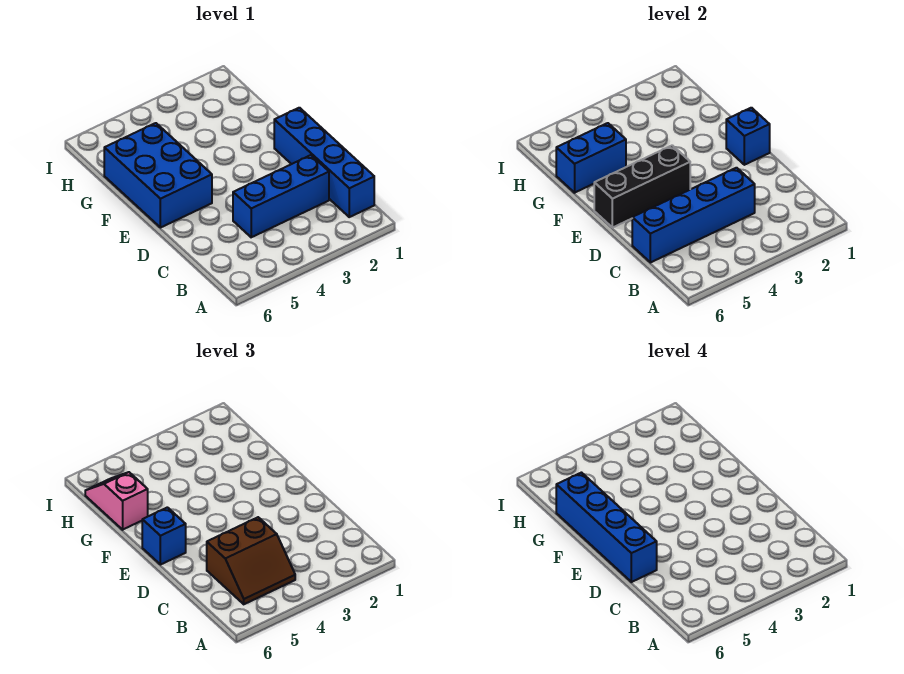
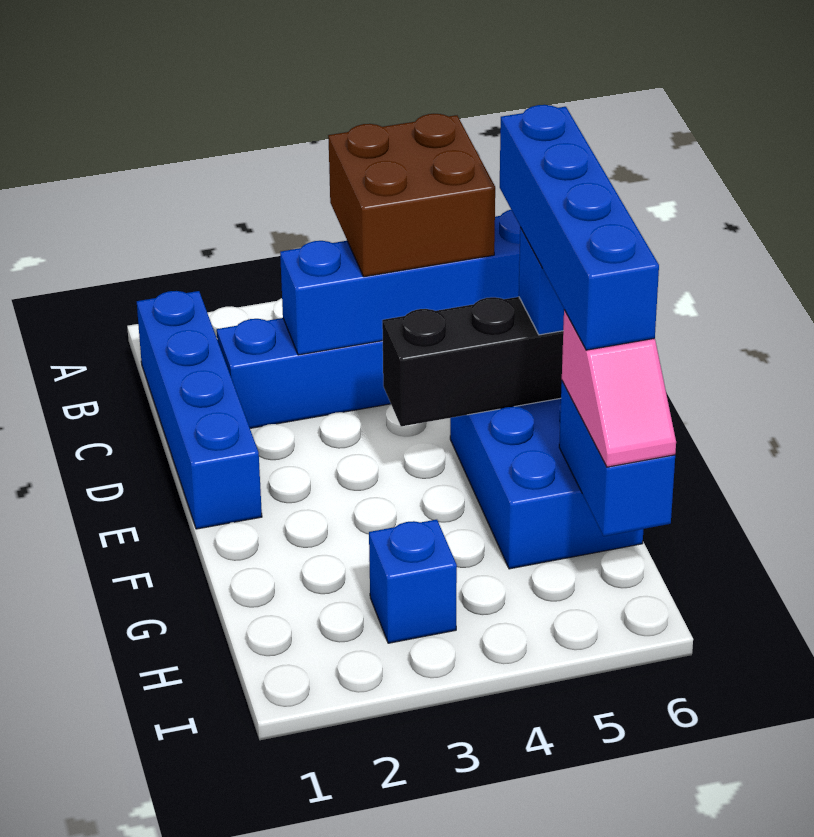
brown 2x2 slope [207,517,295,604] -> brown 2x2 brick [328,114,495,277]
blue 1x1 brick [726,108,770,165] -> blue 1x1 brick moved to [369,520,457,643]
blue 1x2 brick [556,123,626,193] -> blue 1x2 brick turned to [559,381,675,536]

